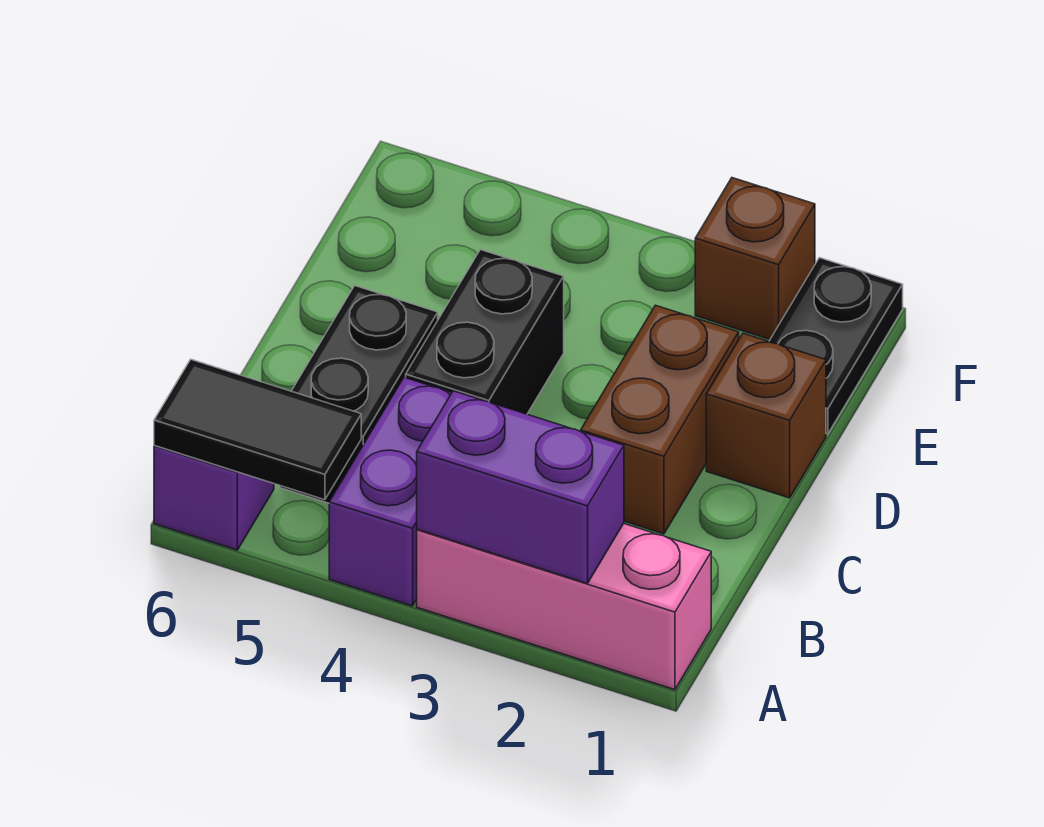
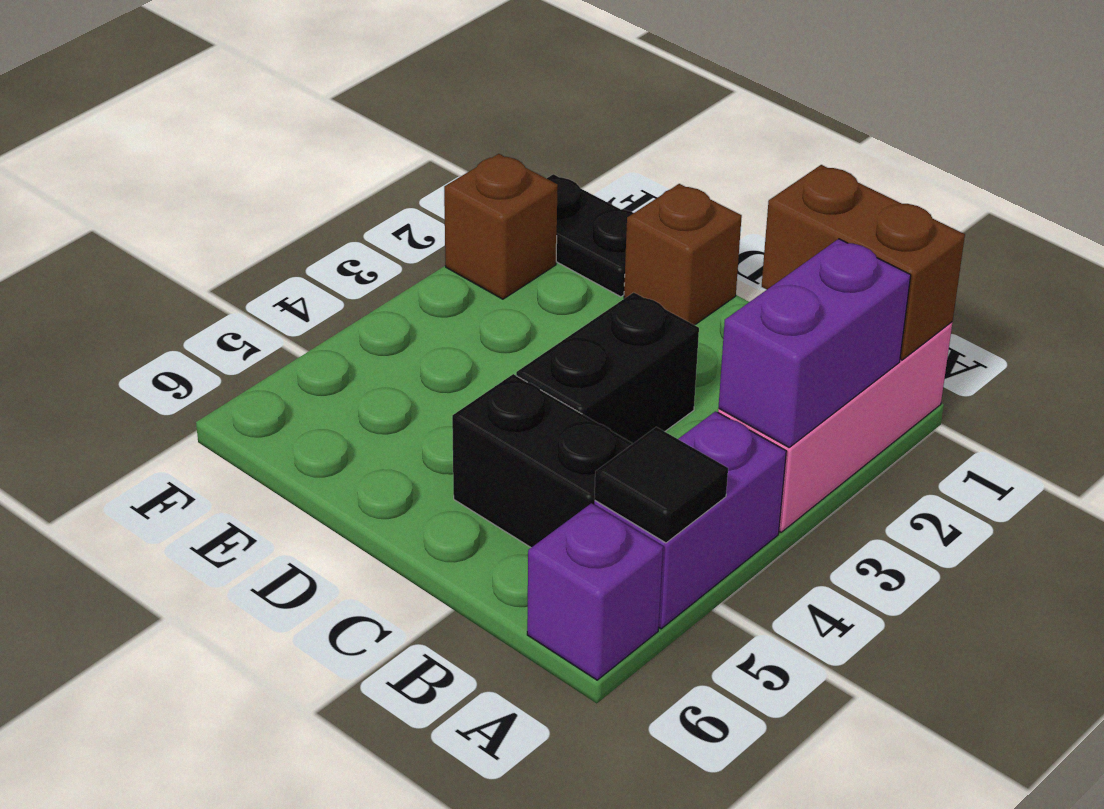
purple 1x2 brick [329,377,452,606] -> purple 1x2 brick turned to [594,411,786,629]
black 1x2 tile [154,360,361,500] -> black 1x1 tile [594,427,728,543]
brown 1x2 brick [581,305,739,534] -> brown 1x2 brick moved to [762,165,965,360]
black 1x2 brick [406,250,564,414] -> black 1x2 brick turned to [516,292,699,443]

